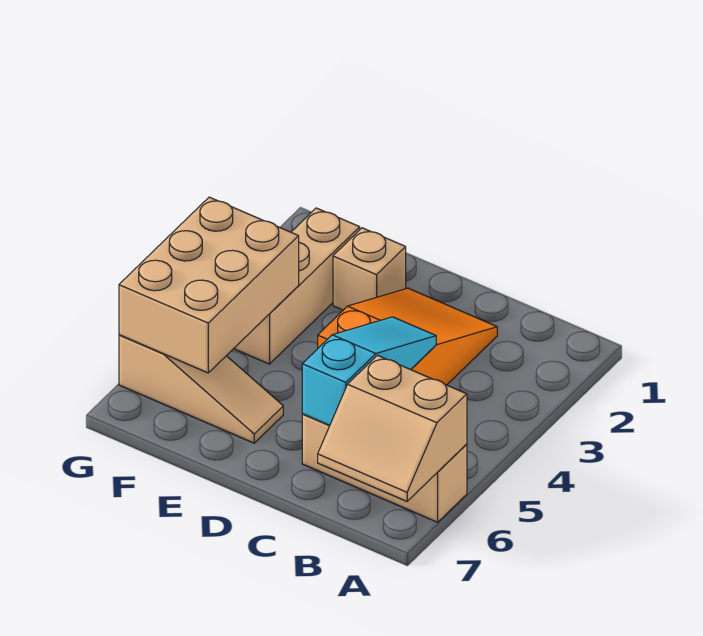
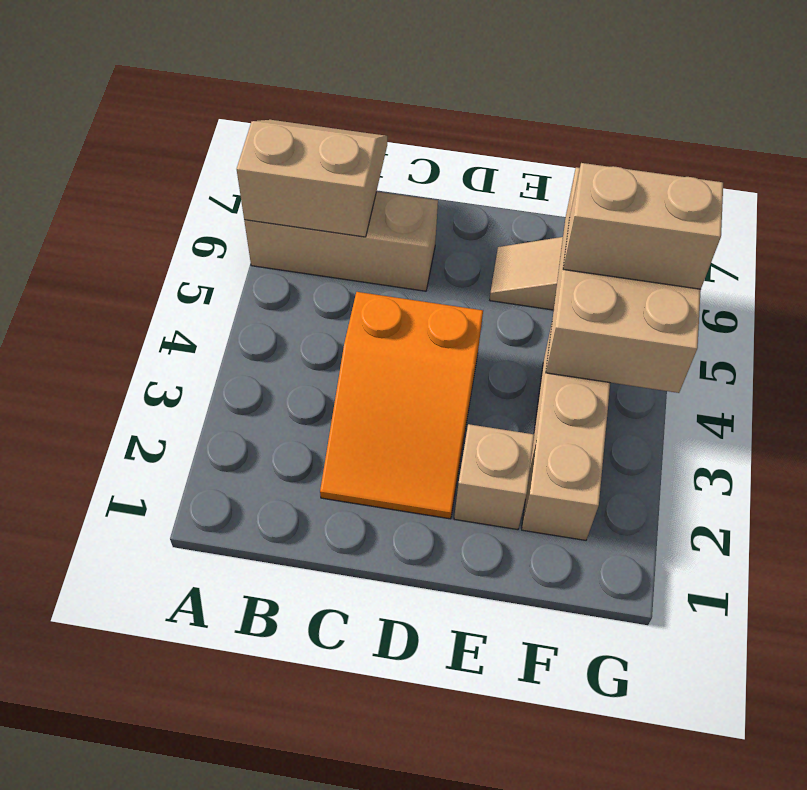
cyan 1x3 slope [302,317,436,425] -> none
none -> tan 1x2 brick [563,163,723,289]

